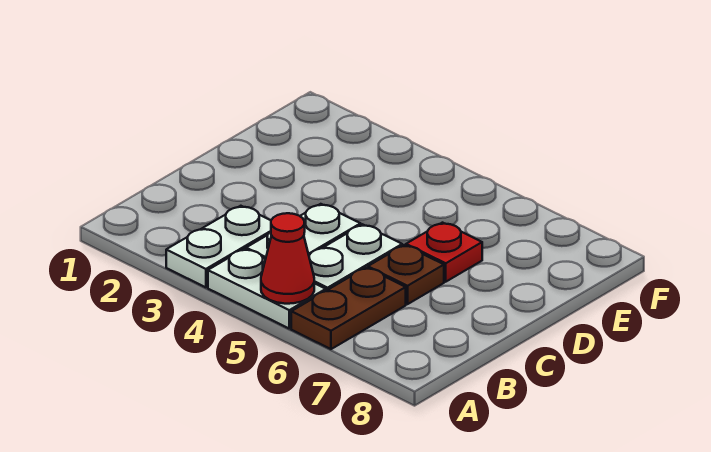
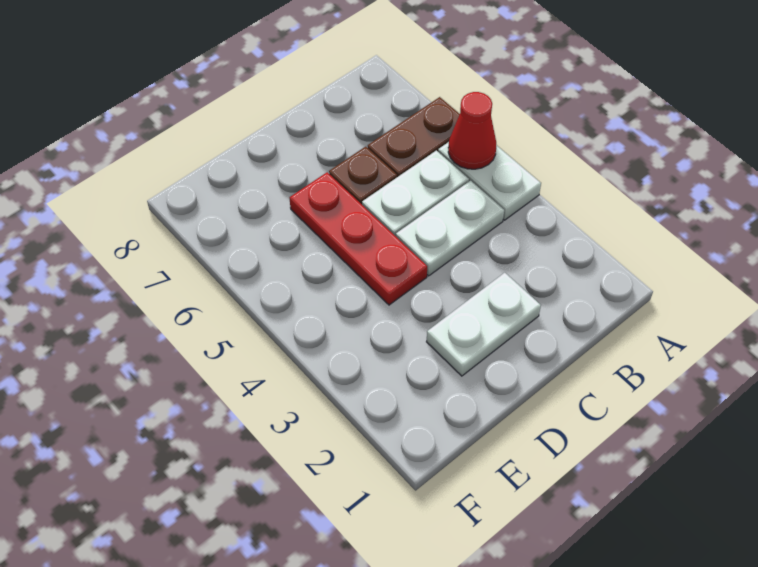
white 1x2 plate [166,206,271,287] -> white 1x2 plate moved to [427,273,541,376]
red 1x1 plate [406,223,482,282] -> red 1x3 plate [290,172,427,305]

